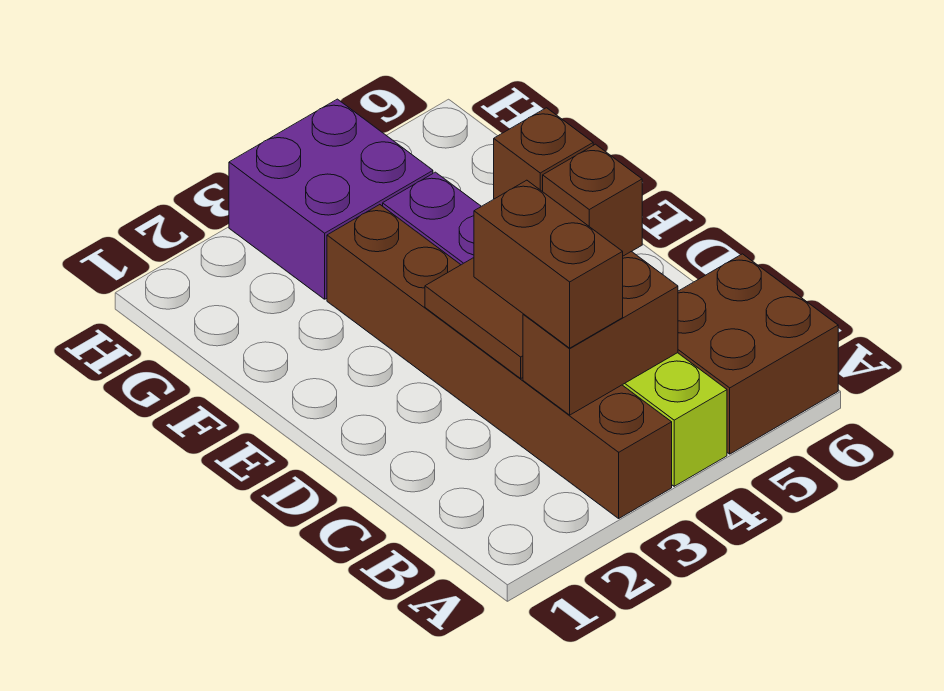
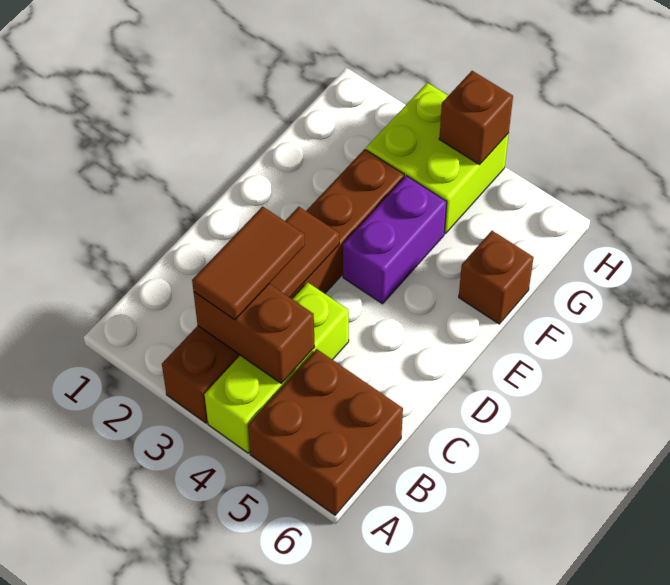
brown 1x2 brick [474,180,623,348] -> brown 1x2 tile [192,206,305,320]
brown 1x1 brick [543,144,642,256] -> brown 1x1 brick moved to [439,71,513,165]
purple 2x2 brick [229,99,433,299] -> lime 2x2 brick [366,83,509,234]

